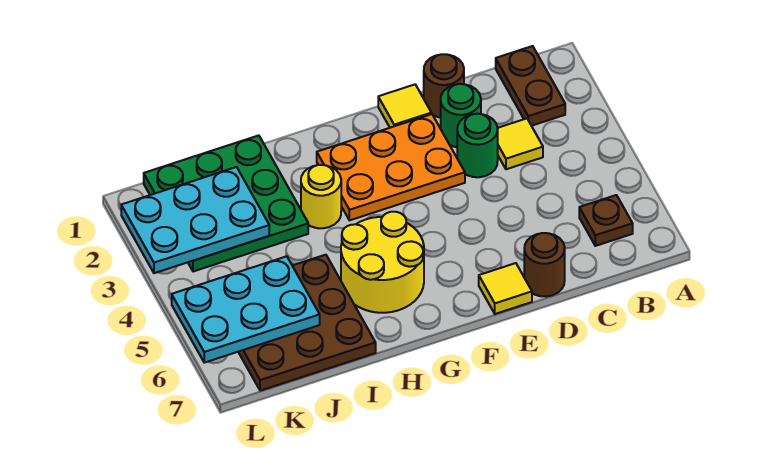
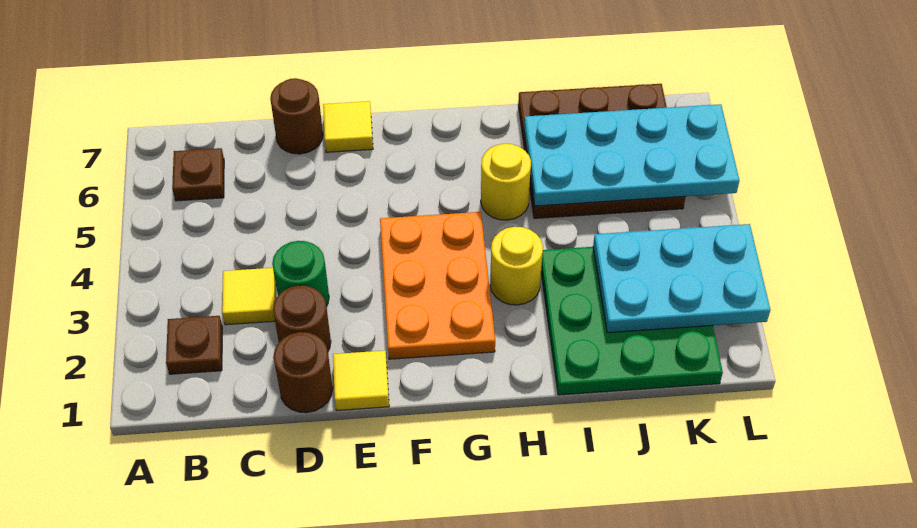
brown 1x2 plate [496,46,565,126] -> brown 1x1 plate [166,316,222,374]
green 1x1 round brick [441,84,481,147] -> brown 1x1 round brick [273,285,331,351]
orange 2x3 plate [317,114,465,220] -> orange 2x3 plate turned to [380,212,495,359]
yellow 2x2 round brick [341,212,424,313] -> yellow 1x1 round brick [481,144,531,220]
cyan 2x3 plate [172,256,320,363] -> cyan 2x4 plate [524,104,739,206]

